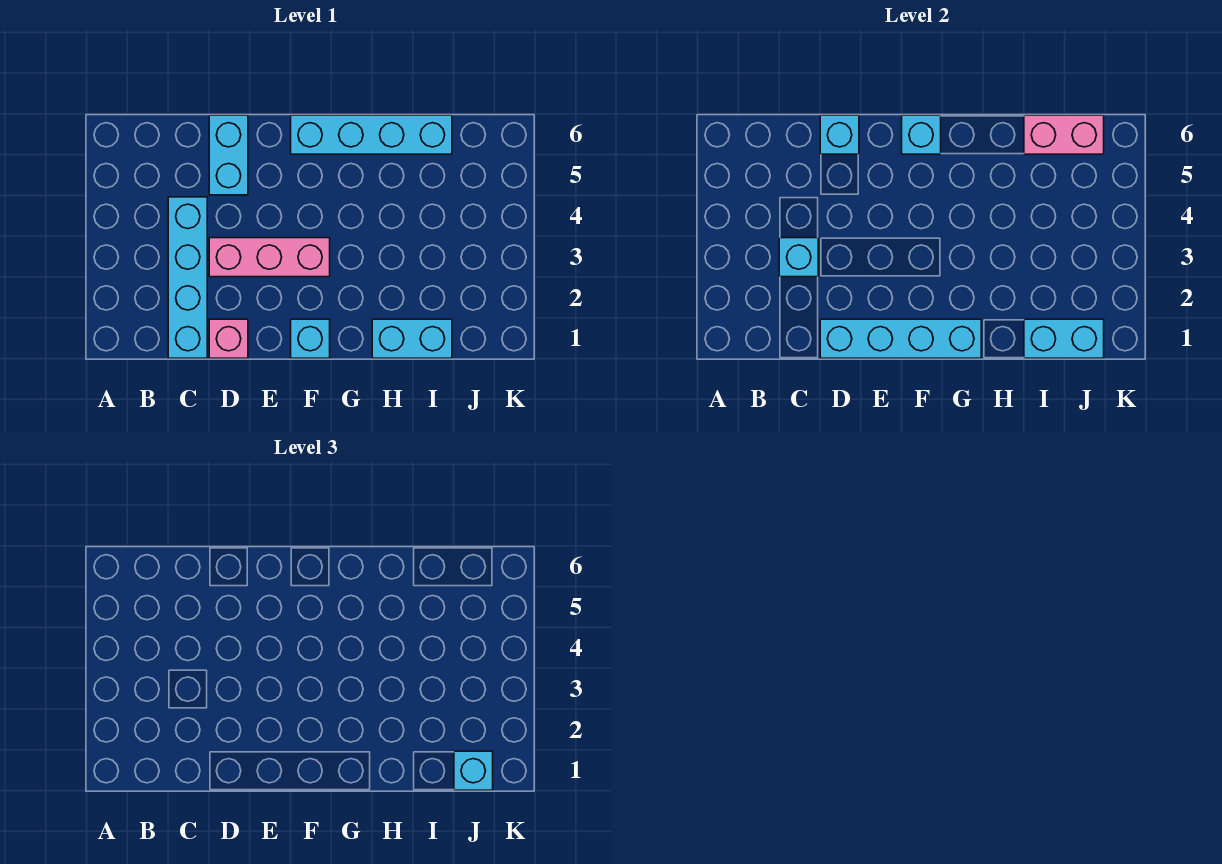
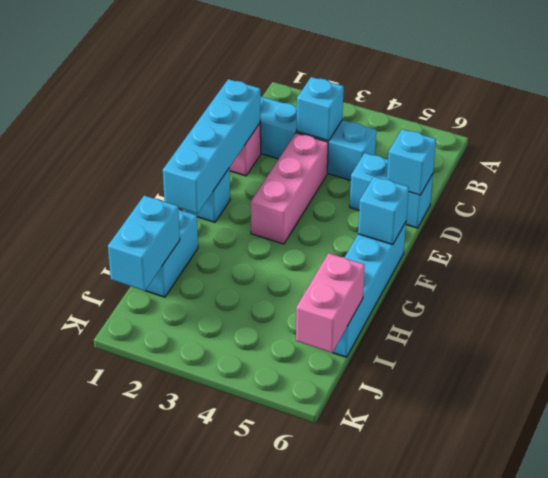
cyan 1x1 brick [454,751,493,790] -> none

